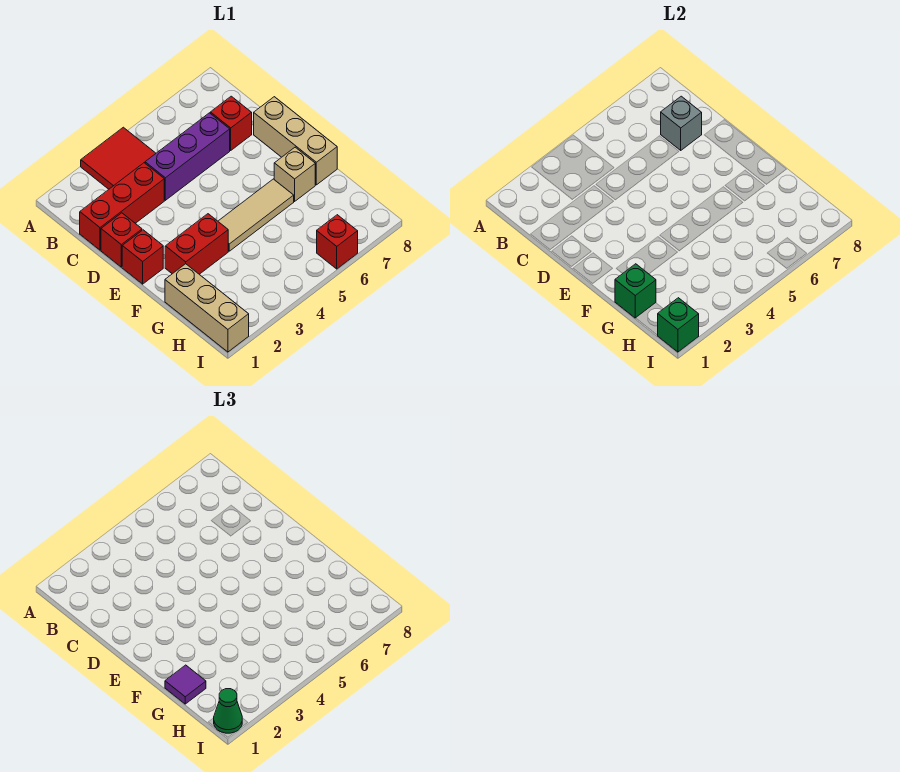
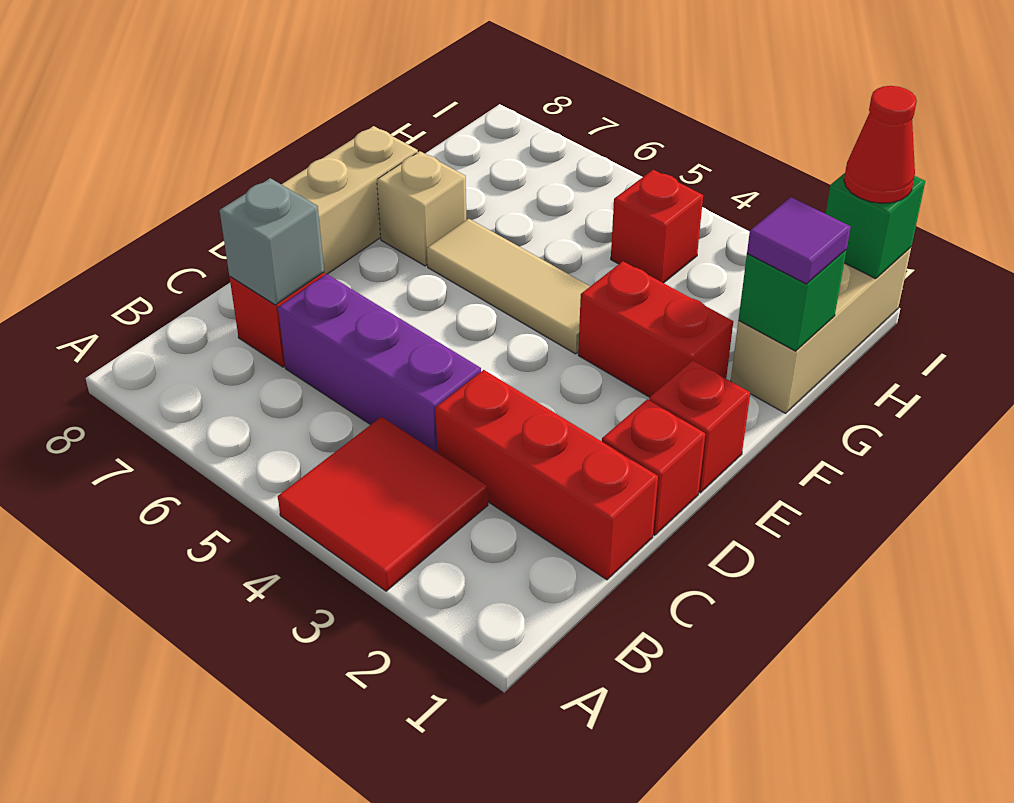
green 1x1 cone [214,689,242,733] -> red 1x1 cone [844,86,917,203]
red 1x1 brick [317,215,358,269] -> red 1x1 brick moved to [611,170,703,283]

